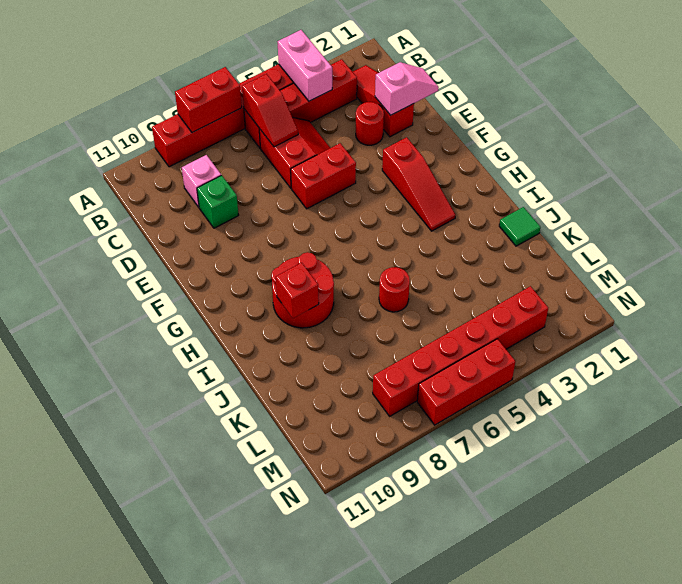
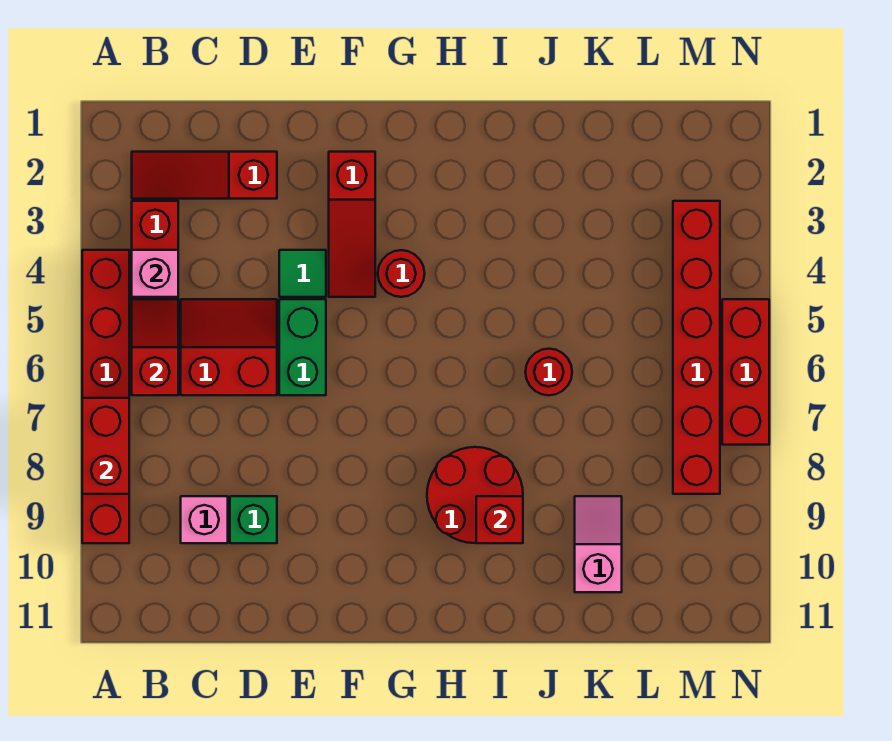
pink 1x2 brick [278,30,332,101] -> pink 1x1 brick [132,250,178,297]
red 1x2 slope [242,74,298,147] -> red 1x2 slope turned to [132,299,178,395]
pink 1x2 slope [375,62,439,115] -> pink 1x2 slope moved to [575,496,622,592]
red 1x1 round brick [356,102,384,145] -> red 1x1 round brick moved to [378,250,425,297]
red 1x2 brick [291,143,356,209] -> green 1x2 brick [279,299,326,395]
red 1x3 slope [382,137,455,231] -> red 1x3 slope turned to [329,152,375,297]
green 1x1 tile [499,207,540,246] -> green 1x1 tile moved to [279,250,326,297]

